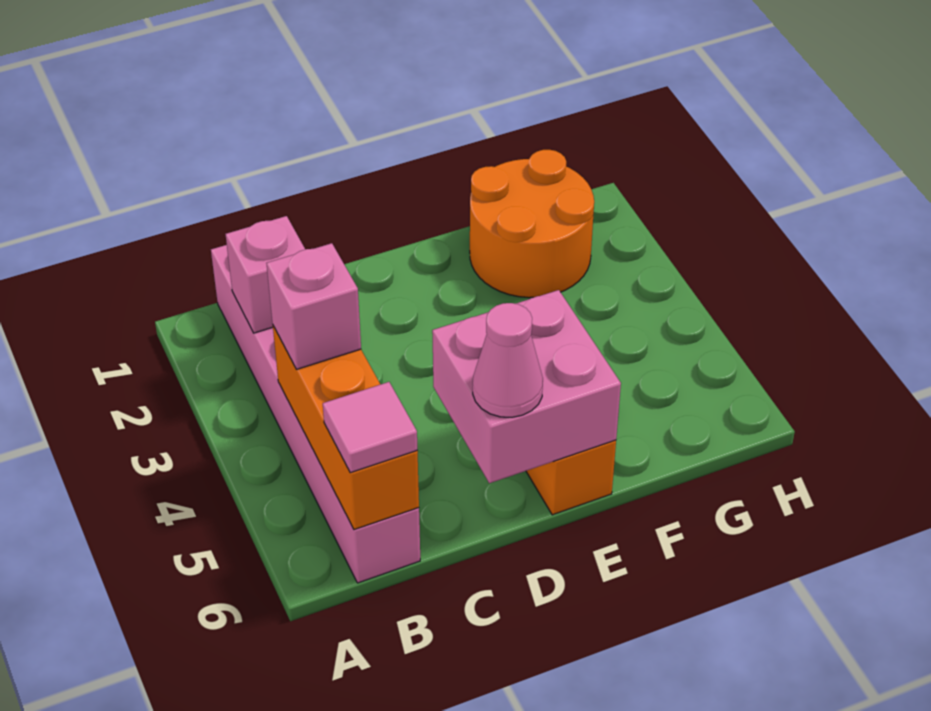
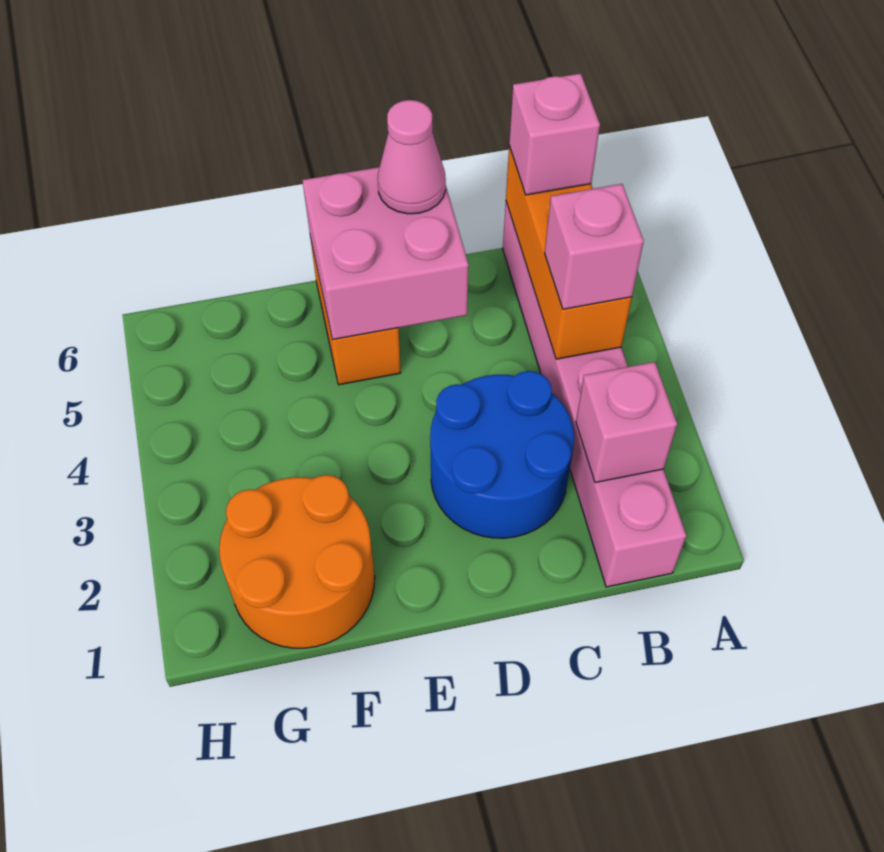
pink 1x1 tile [323,382,417,473] -> pink 1x1 brick [509,73,600,195]
none -> blue 2x2 round brick [430,371,574,538]

